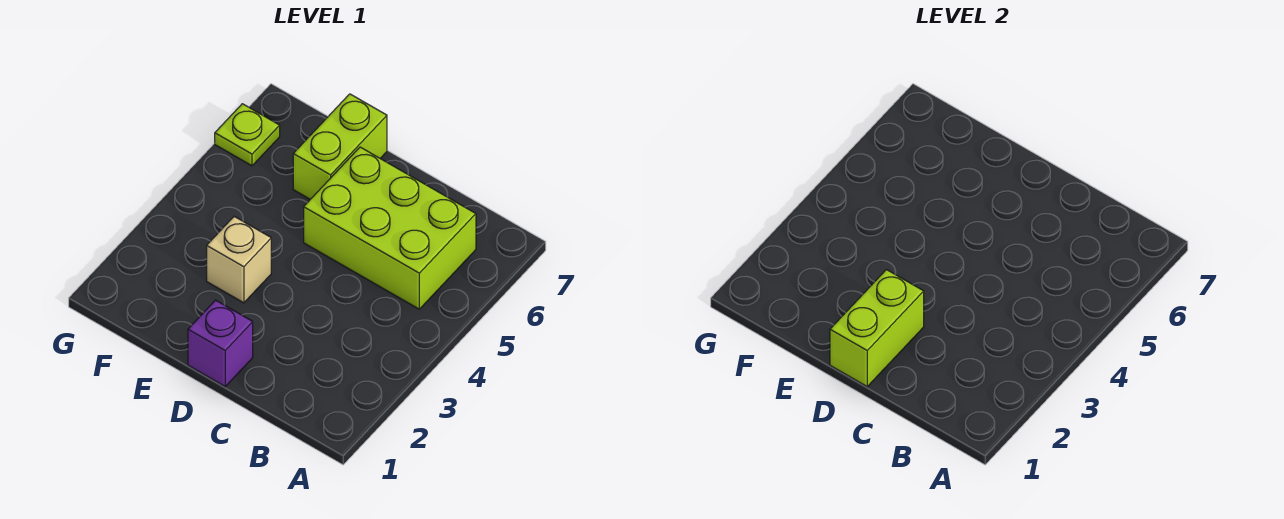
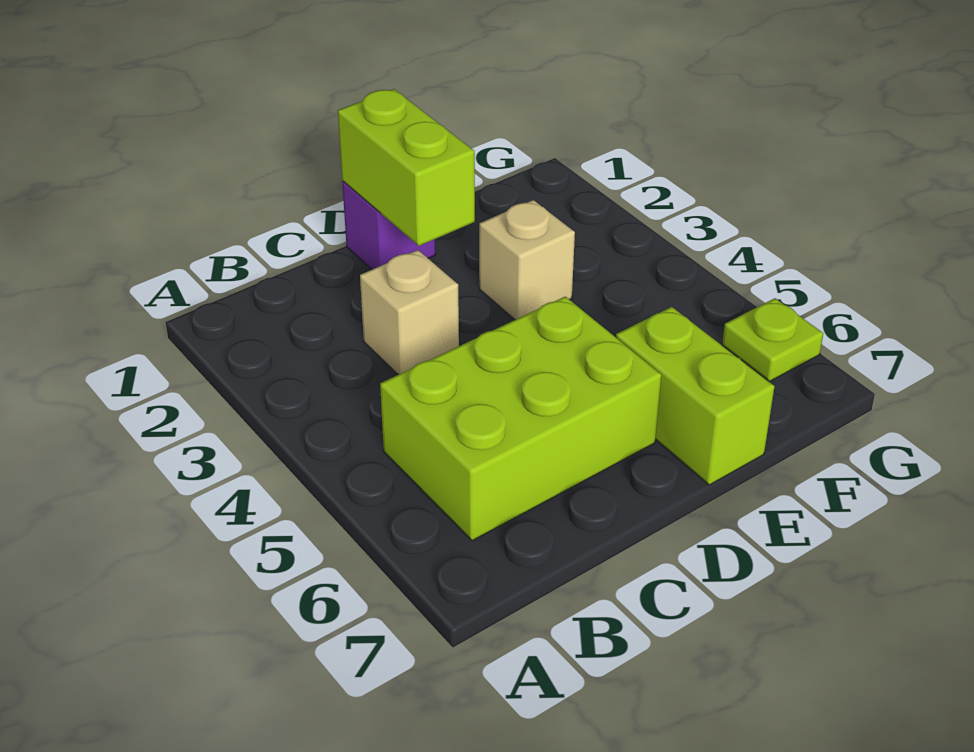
none -> tan 1x1 brick [360,250,459,375]

